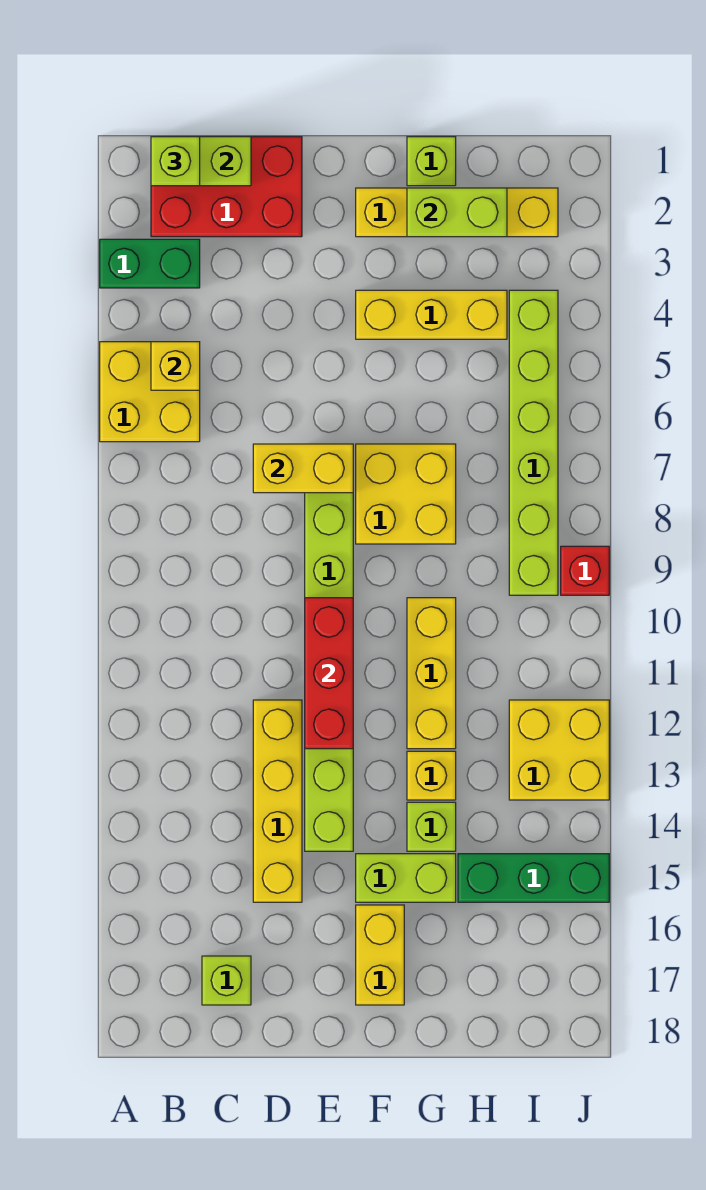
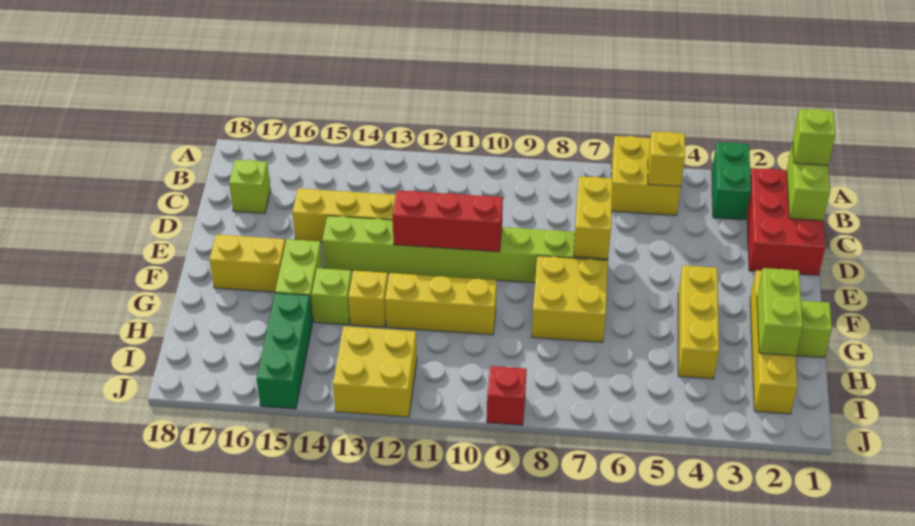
lime 1x6 brick [509,290,558,595] -> none

